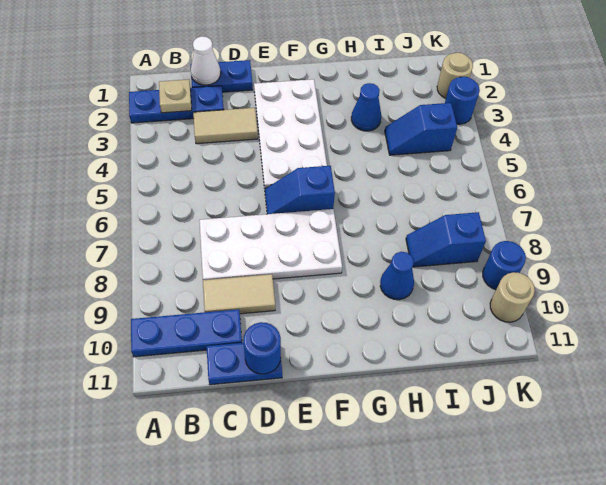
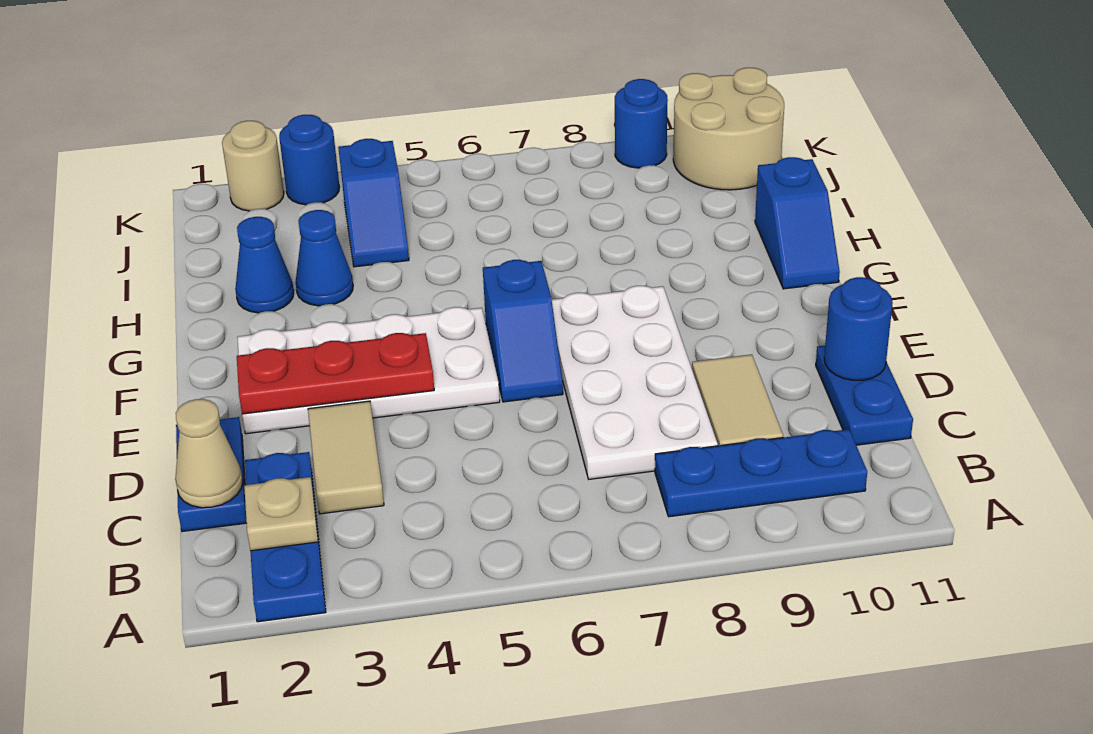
blue 1x3 plate [131,309,242,357] -> blue 1x3 plate turned to [655,429,867,517]
white 1x1 cone [191,36,221,85] -> tan 1x1 cone [175,399,243,508]
none -> red 1x3 plate [237,333,434,414]
blue 1x1 cone [380,252,414,300] -> blue 1x1 cone moved to [235,217,294,313]
blue 1x2 slope [406,212,486,267] -> blue 1x2 slope moved to [755,157,840,289]
tan 1x1 round brick [490,272,535,322] -> tan 2x2 round brick [673,68,784,190]

